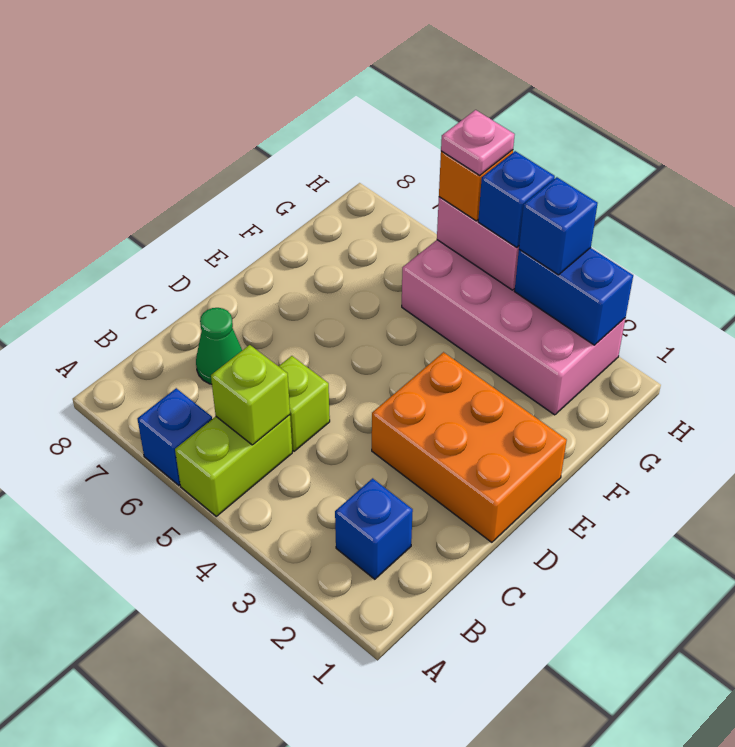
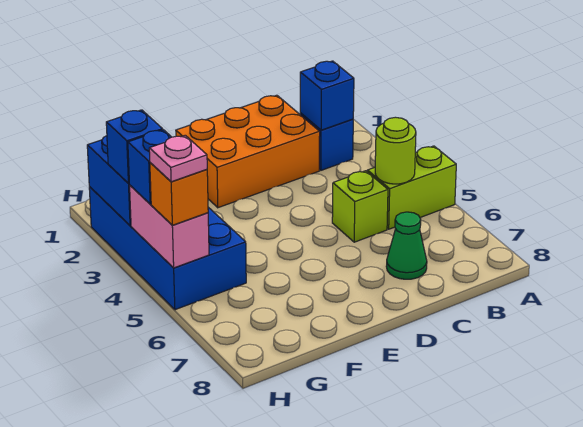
blue 1x1 brick [138,388,212,485] -> blue 1x1 brick moved to [300,61,354,130]
lime 1x1 brick [211,345,290,445] -> lime 1x1 round brick [375,117,416,184]
orange 2x3 brick [372,352,567,542] -> orange 2x3 brick turned to [176,95,320,208]
pink 2x4 brick [402,240,625,415] -> blue 2x4 brick [89,187,246,310]

